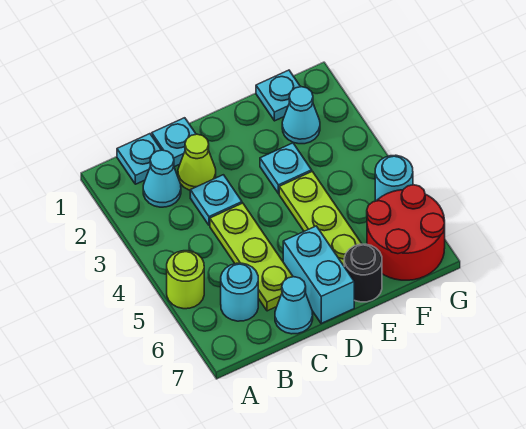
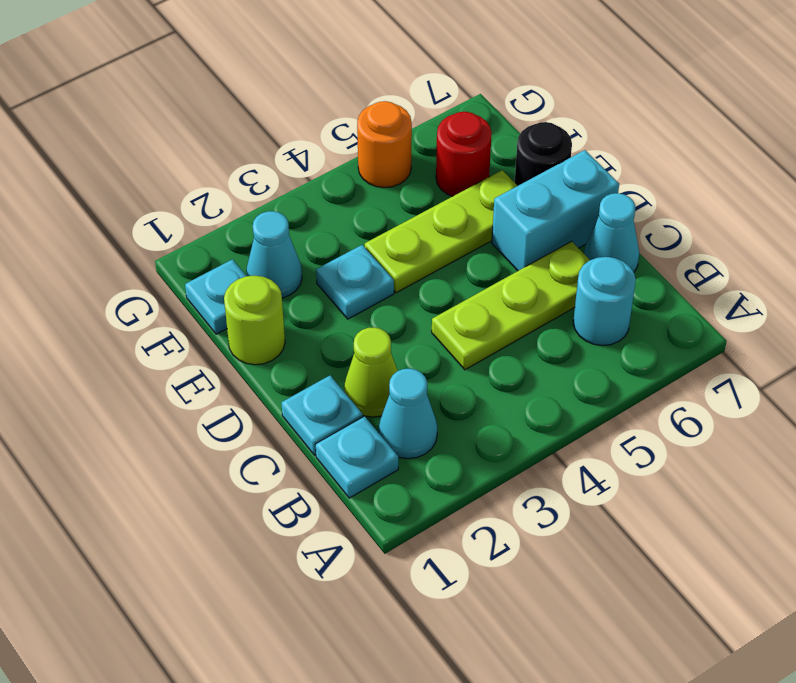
lime 1x1 round brick [167,251,204,309] -> lime 1x1 round brick moved to [224,276,285,365]
cyan 1x1 plate [190,175,242,225] -> none
red 2x2 round brick [367,185,445,280] -> red 1x1 round brick [436,112,492,196]
cyan 1x1 round brick [375,155,413,201] -> orange 1x1 round brick [357,101,412,188]

